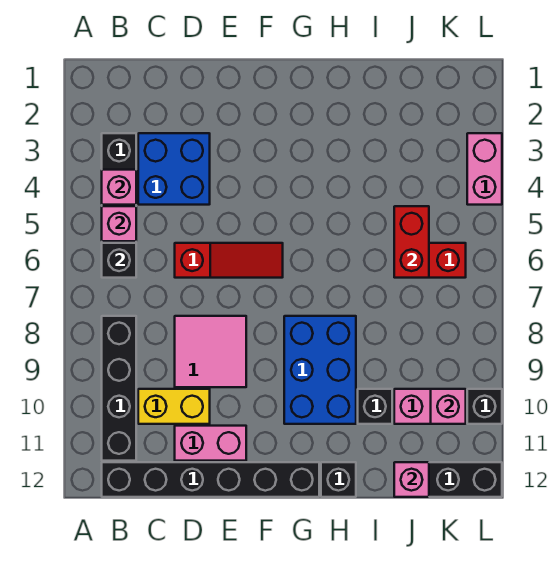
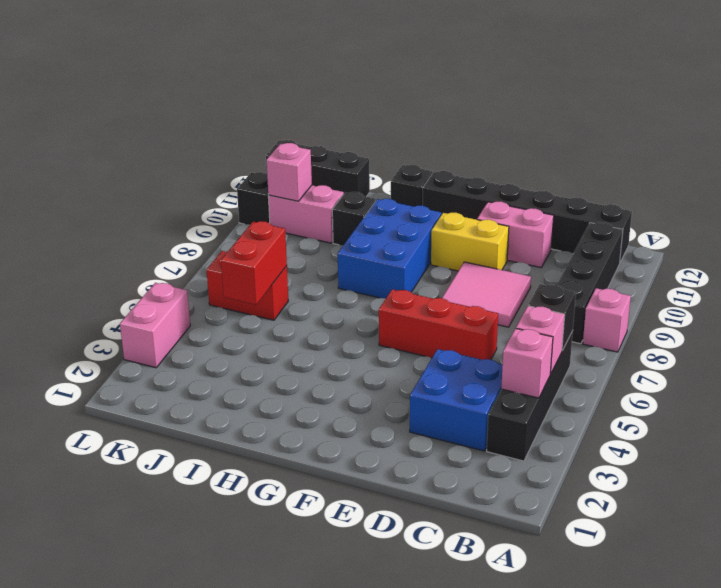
yellow 1x2 brick [138,389,210,424] -> yellow 1x2 brick moved to [431,213,509,271]
red 1x3 slope [175,243,283,278] -> red 1x3 brick [379,289,498,360]
pink 1x1 brick [394,462,429,497] -> pink 1x1 brick moved to [583,288,631,352]

